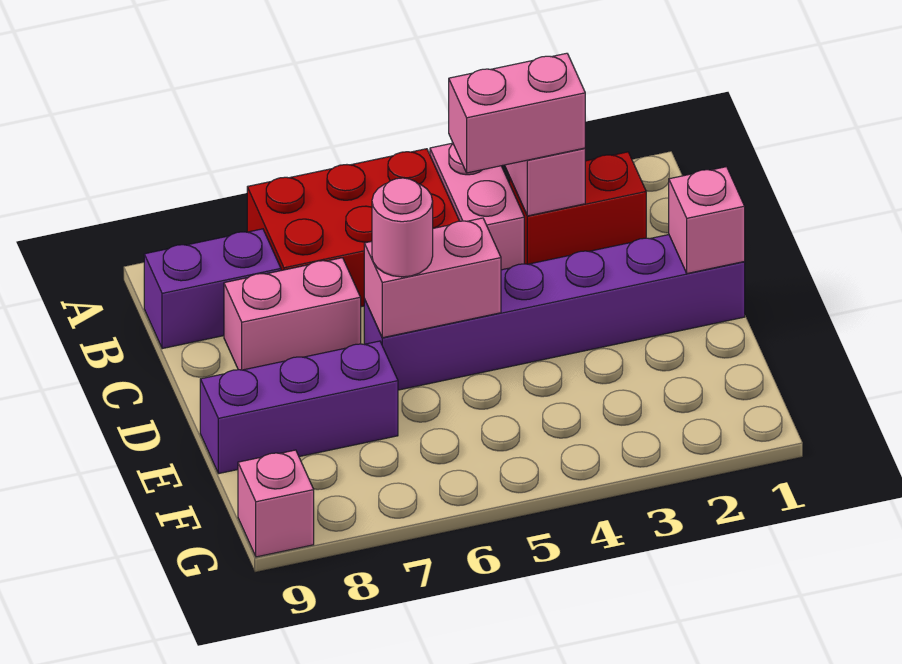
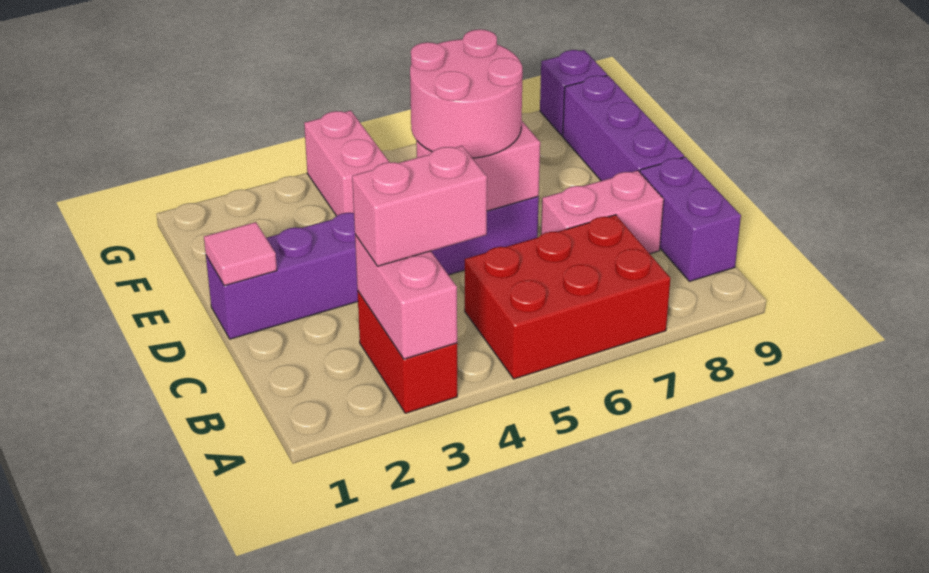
pink 1x2 brick [430,143,524,270] -> pink 1x2 brick moved to [304,111,389,216]
red 1x2 brick [510,152,646,264] -> red 1x2 brick turned to [357,291,457,413]
purple 1x2 brick [144,229,281,349] -> purple 1x2 brick turned to [640,157,741,281]
pink 1x1 brick [669,167,745,273] -> pink 1x1 tile [204,222,277,286]
pink 1x1 round brick [372,178,433,277] -> pink 2x2 round brick [410,29,523,158]
purple 1x3 brick [200,341,398,474] -> purple 1x3 brick turned to [563,75,684,181]
pink 1x1 brick [238,450,314,557] -> purple 1x1 brick [540,50,607,136]

